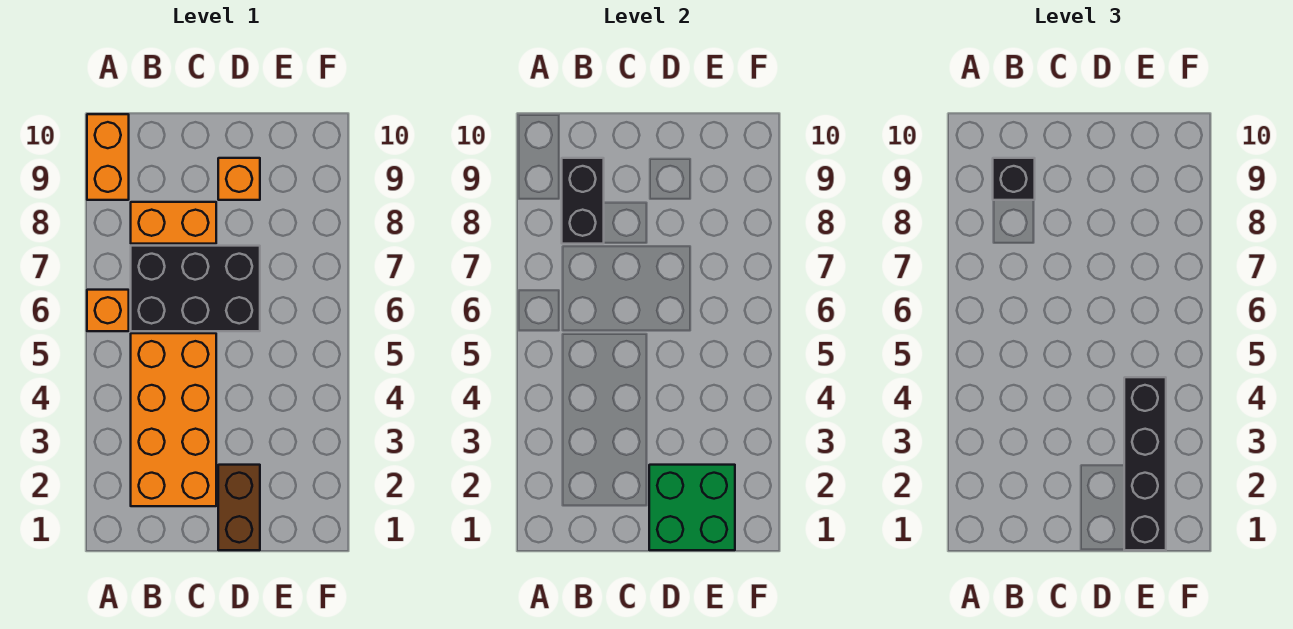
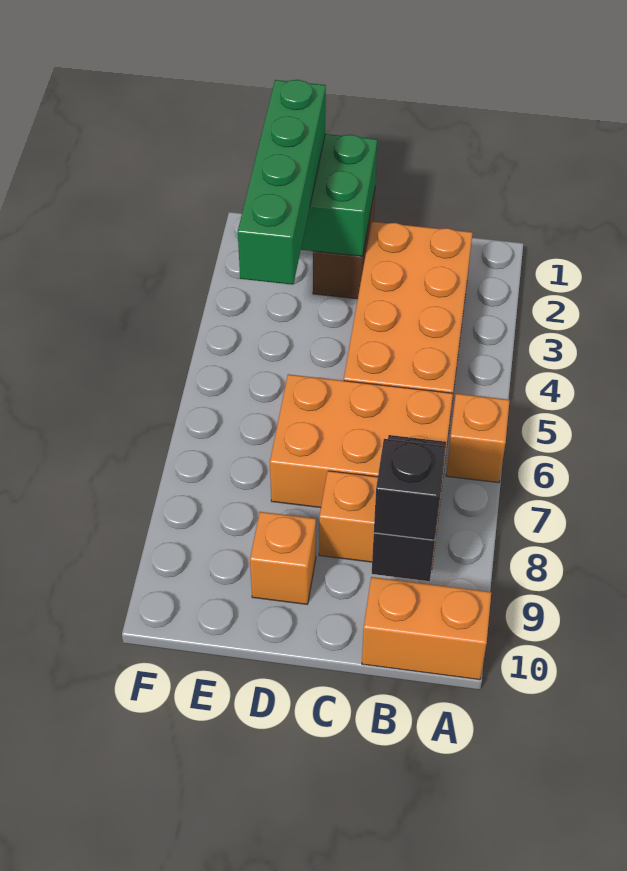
orange 1x2 brick [87,114,129,200] -> orange 1x2 brick turned to [362,577,491,680]
black 2x3 brick [131,246,260,331] -> orange 2x3 brick [270,374,453,508]
black 1x4 brick [1124,377,1166,550] -> green 1x4 brick [238,80,326,285]

